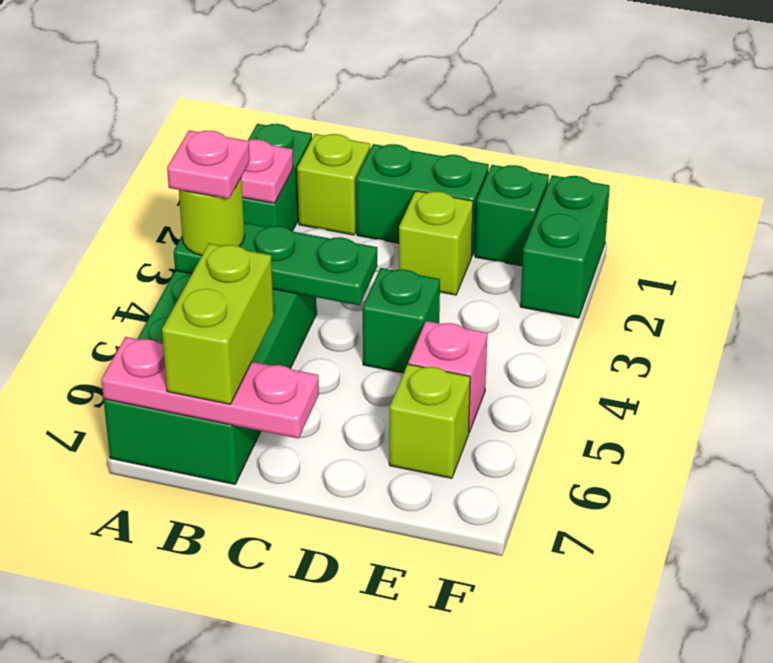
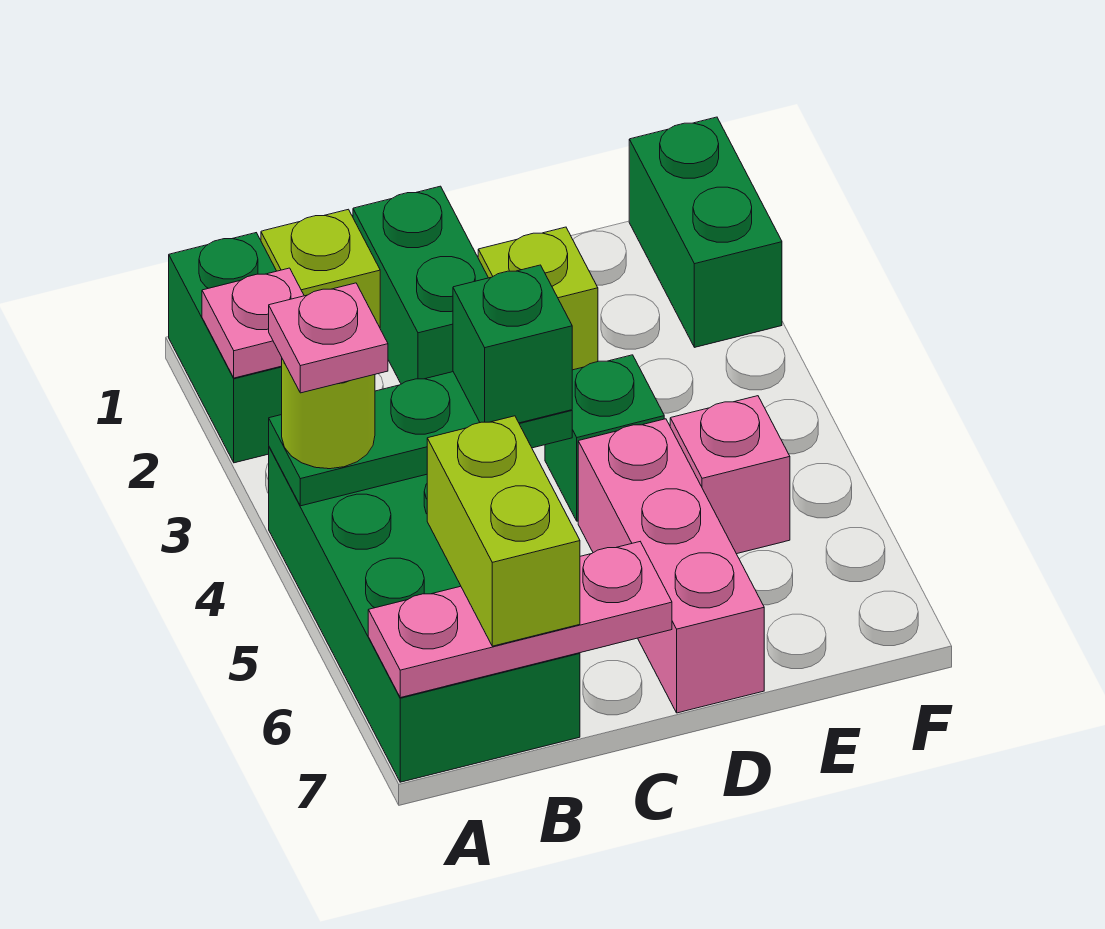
green 1x2 brick [356,144,489,257] -> green 1x2 brick turned to [353,186,488,384]
none -> pink 1x3 brick [578,419,764,713]
green 1x1 brick [475,165,549,266] -> green 1x1 brick moved to [453,265,572,423]
lime 1x1 brick [389,364,470,478] -> none

